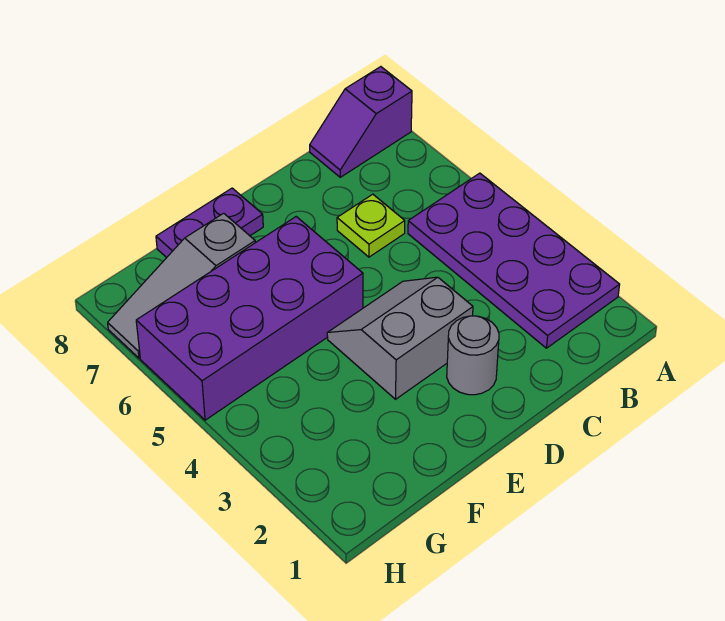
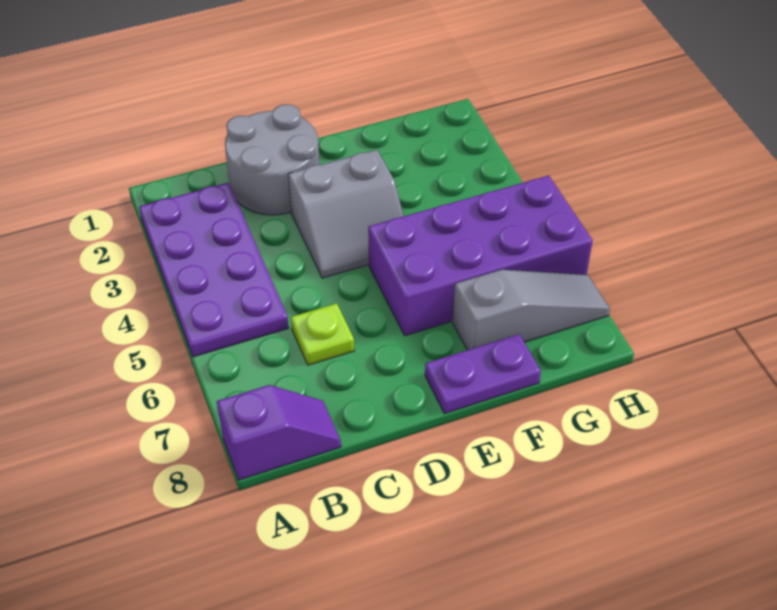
grey 1x1 round brick [447,316,499,395] -> grey 2x2 round brick [225,104,319,215]

